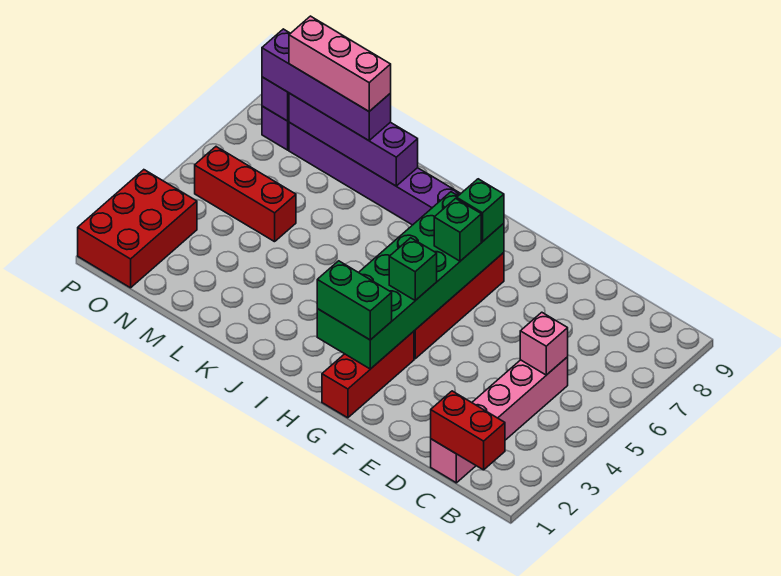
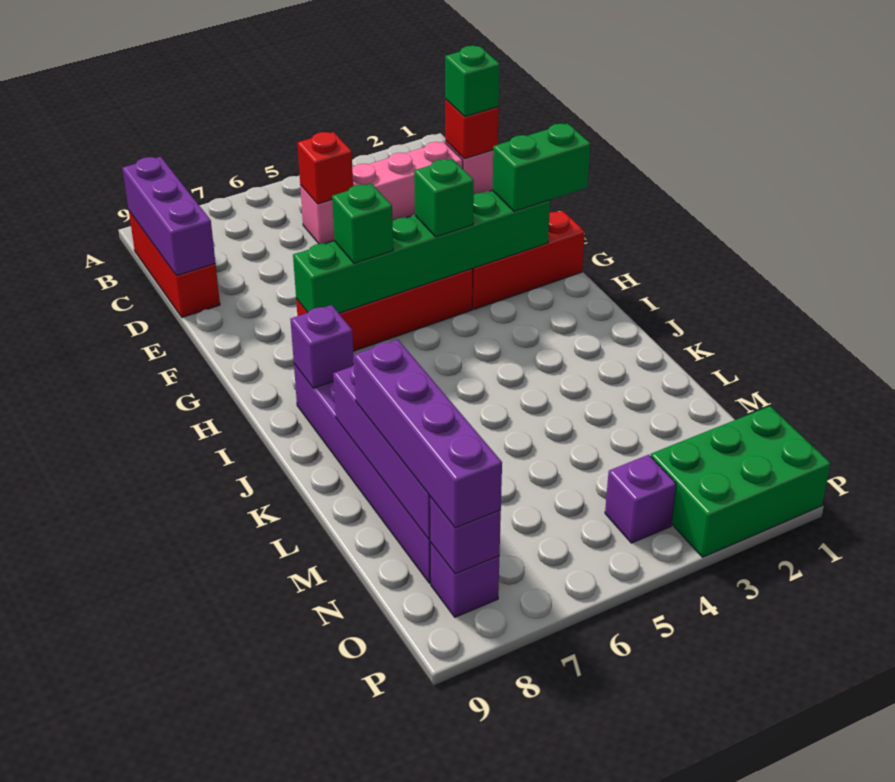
red 1x2 brick [431,391,505,470] -> red 1x1 brick [445,99,499,159]
none -> purple 1x3 brick [123,157,215,276]
pink 1x1 brick [520,312,568,375] -> red 1x1 brick [297,132,353,204]
green 2x6 brick [317,192,504,369] -> green 1x6 brick [293,191,550,313]
green 1x2 brick [317,261,392,340] -> green 1x2 brick turned to [492,123,590,211]
green 1x1 brick [457,179,504,242] -> green 1x1 brick moved to [445,46,500,117]
none -> purple 1x1 brick [290,305,354,388]
pink 1x3 brick [289,16,391,111] -> none
red 1x3 brick [195,147,296,242] -> red 1x3 brick moved to [129,211,220,317]
red 2x3 brick [78,170,197,288] -> green 2x3 brick [651,406,831,557]
none -> purple 1x1 brick [605,455,676,543]

